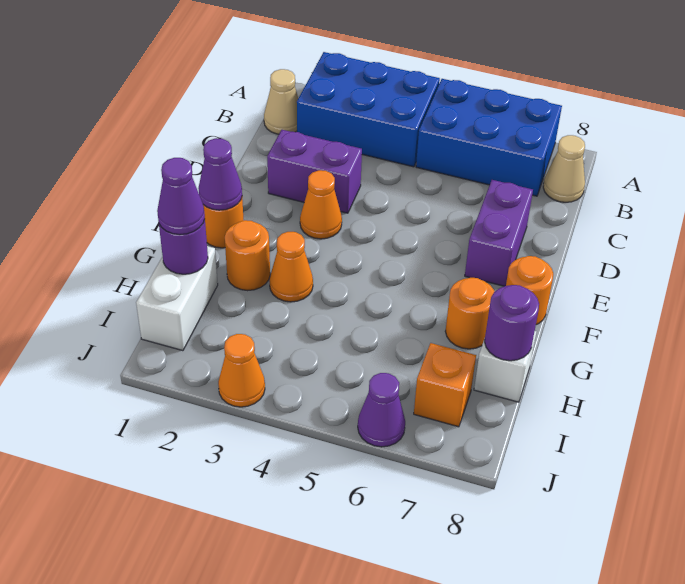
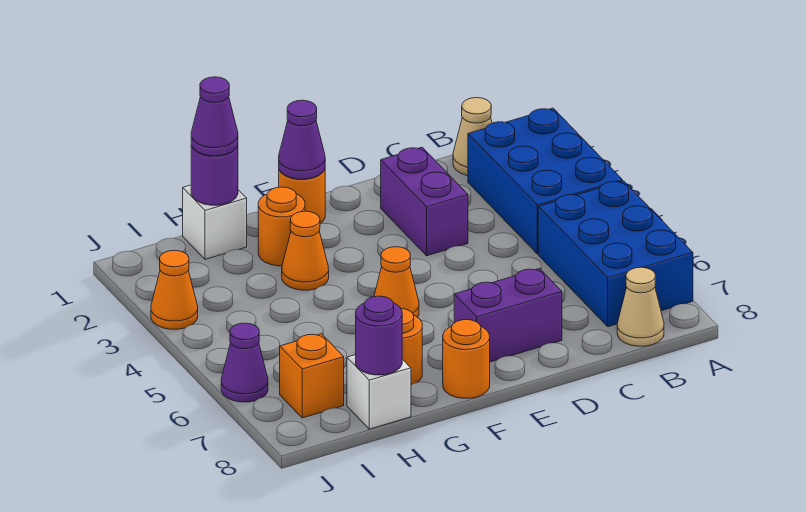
orange 1x1 cone [300,170,342,239] -> orange 1x1 cone moved to [374,247,419,317]
white 1x2 brick [136,246,218,351] -> white 1x1 brick [183,185,247,259]

